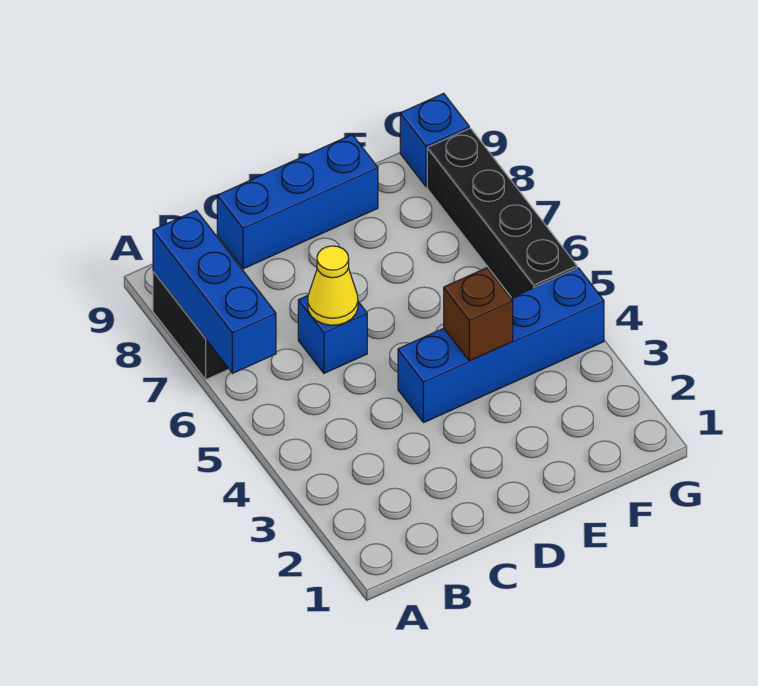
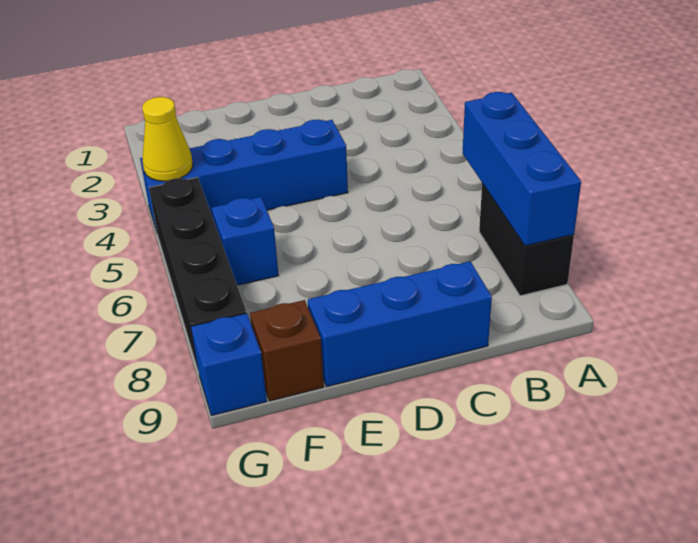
blue 1x1 brick [298,296,367,373] -> blue 1x1 brick moved to [212,197,279,285]
yellow 1x1 cone [308,246,358,325] -> yellow 1x1 cone moved to [142,97,193,181]
brown 1x1 brick [444,268,513,361] -> brown 1x1 brick moved to [250,300,324,401]

